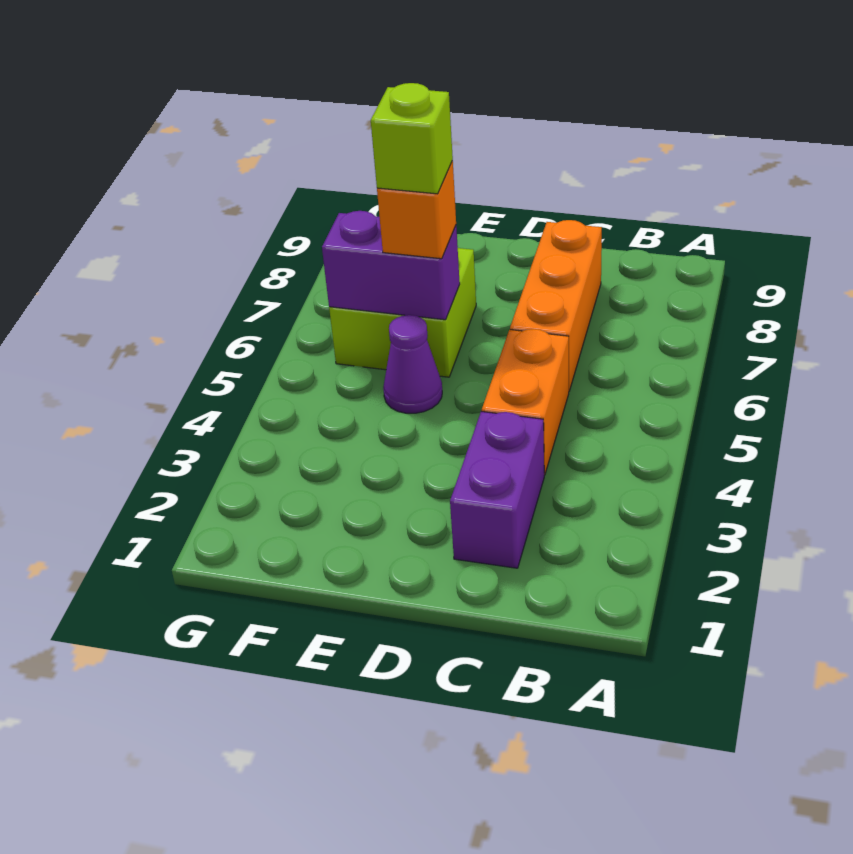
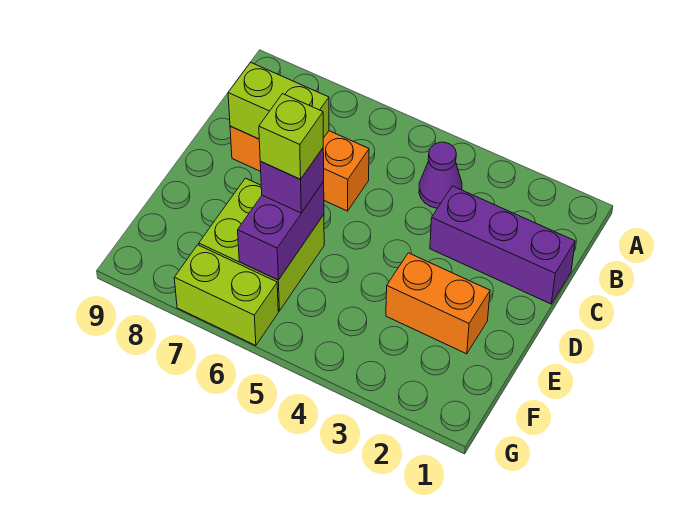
purple 1x2 brick [450,411,544,568] -> purple 1x3 brick [430,186,575,304]
orange 1x2 brick [482,329,569,475] -> orange 1x2 brick moved to [386,253,490,354]
none -> lime 1x2 brick [228,62,329,139]
purple 1x1 cone [383,315,442,413] -> purple 1x1 cone moved to [419,142,462,208]
orange 1x1 brick [377,161,456,259] -> purple 1x1 brick [260,148,324,213]
none -> lime 1x2 brick [174,245,278,346]

